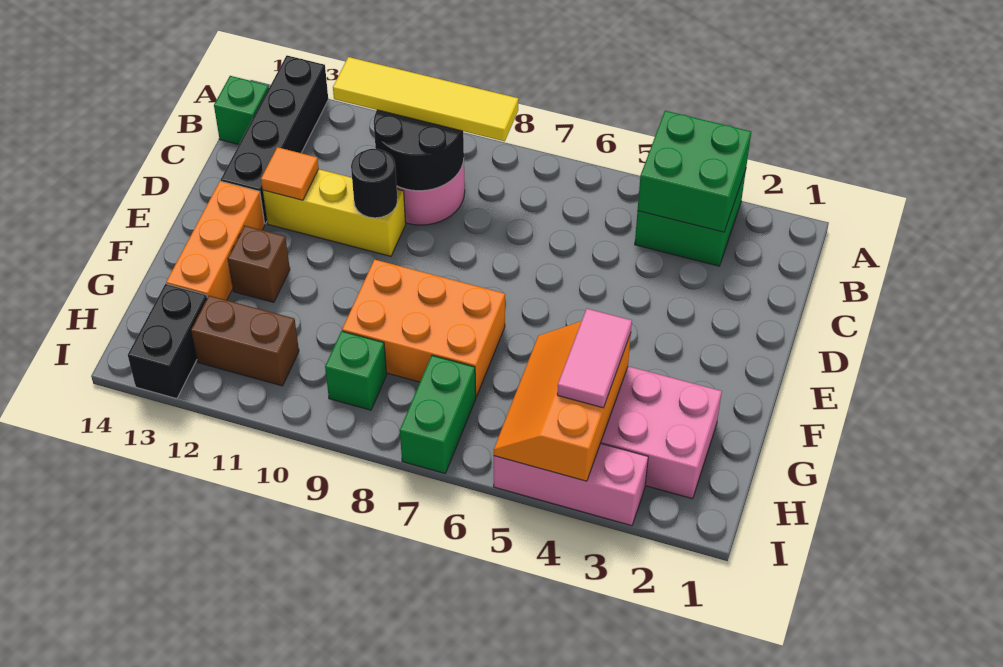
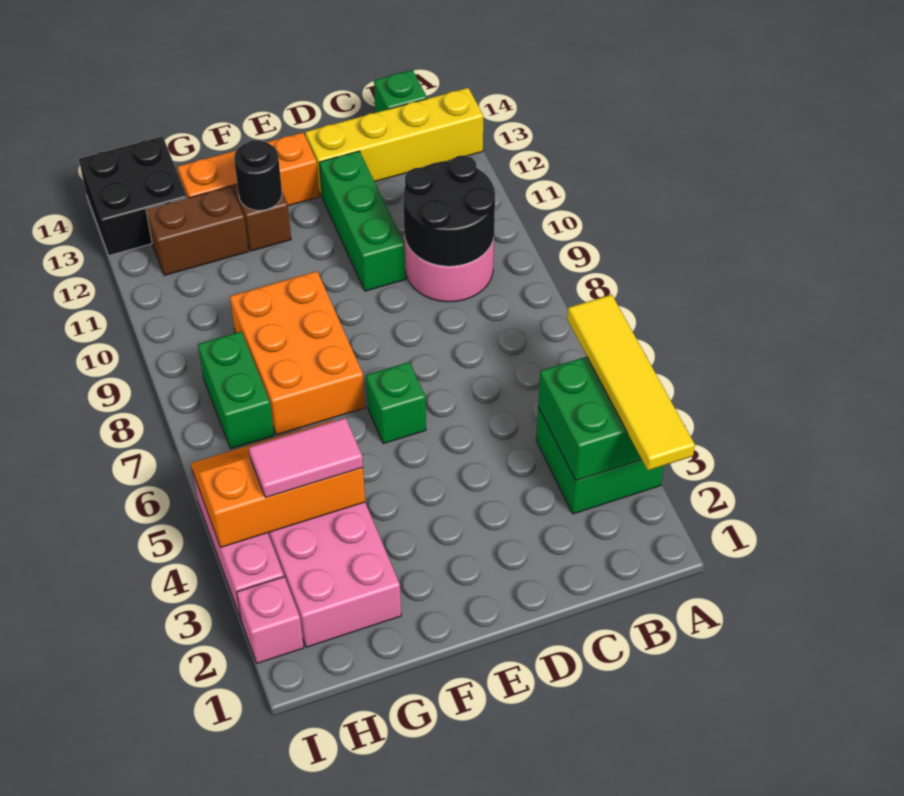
black 1x4 brick [221,56,328,224] -> yellow 1x4 brick [305,88,483,196]
yellow 1x4 tile [333,57,518,141] -> yellow 1x4 tile moved to [567,295,695,471]
yellow 1x3 brick [263,169,406,256] -> green 1x3 brick [319,151,406,291]
black 1x1 round brick [351,149,397,218] -> black 1x1 round brick moved to [234,140,282,211]
orange 1x1 tile [261,147,319,200] -> none
green 1x2 brick [400,355,476,473] -> green 1x2 brick turned to [198,332,274,449]
green 1x1 brick [325,331,387,410] -> green 1x1 brick moved to [366,362,426,444]
brown 1x2 brick [191,296,299,386] -> brown 1x2 brick turned to [146,186,249,276]
black 1x2 brick [128,284,207,399] -> black 2x2 brick [79,137,187,255]
none -> pink 1x1 brick [237,577,304,663]

